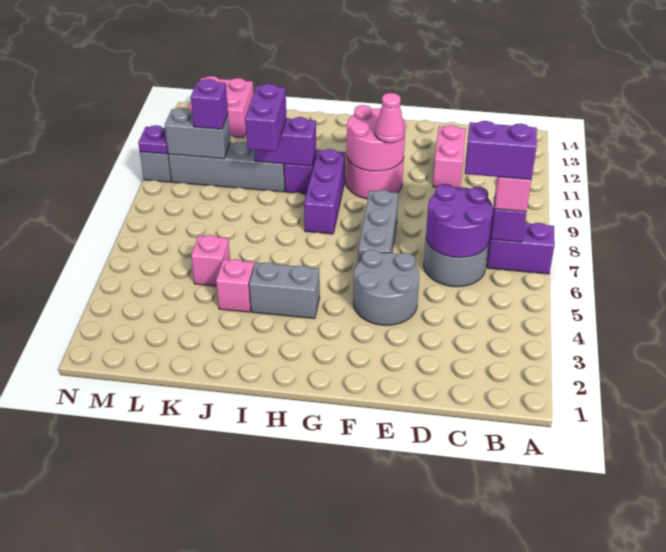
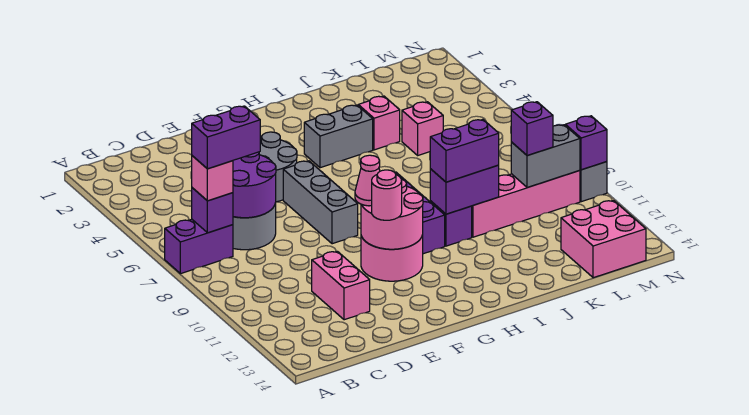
none -> pink 1x1 round brick [372,170,402,220]
purple 1x2 brick [245,84,286,152] -> purple 1x2 brick turned to [430,120,499,182]
grey 1x4 brick [168,142,285,192] -> pink 1x4 brick [472,170,580,237]
purple 1x1 plate [138,125,168,154] -> purple 1x1 brick [565,116,607,170]

